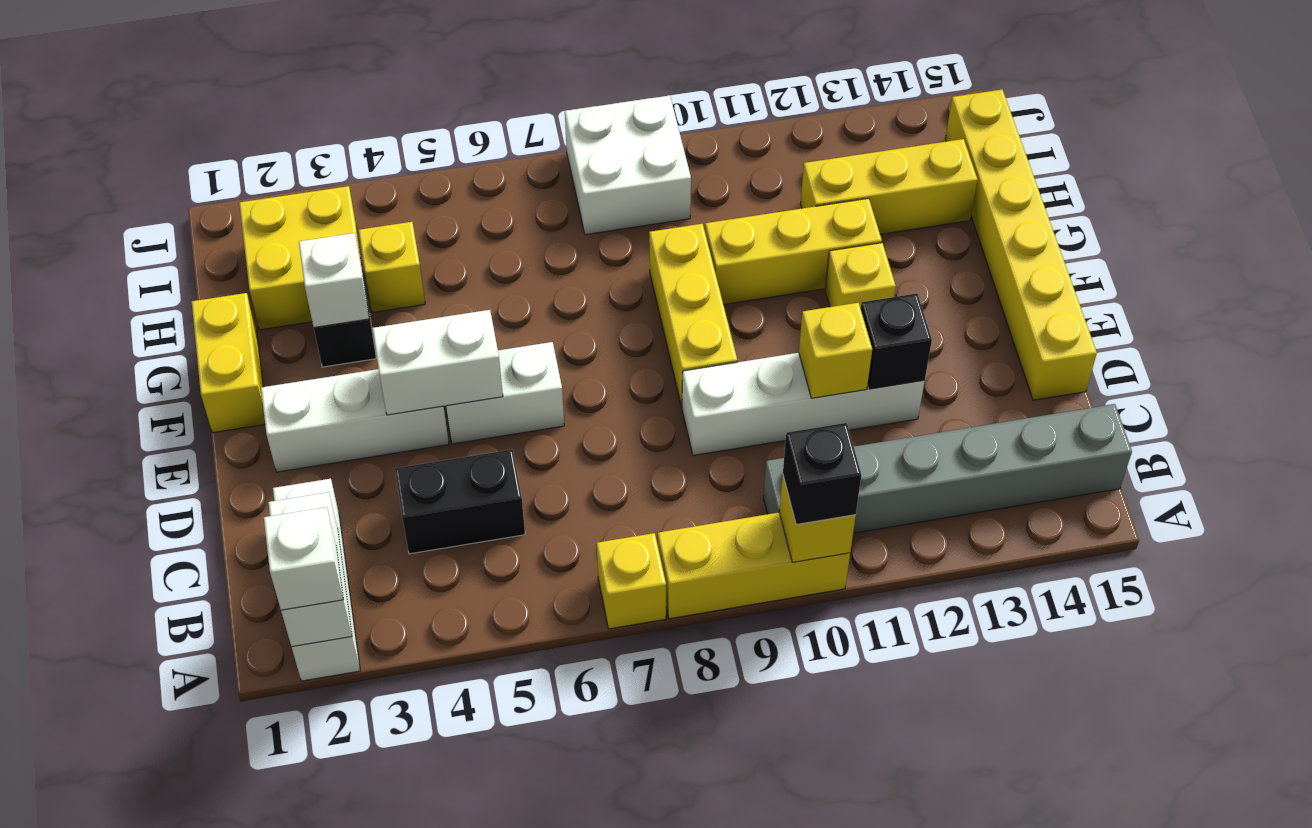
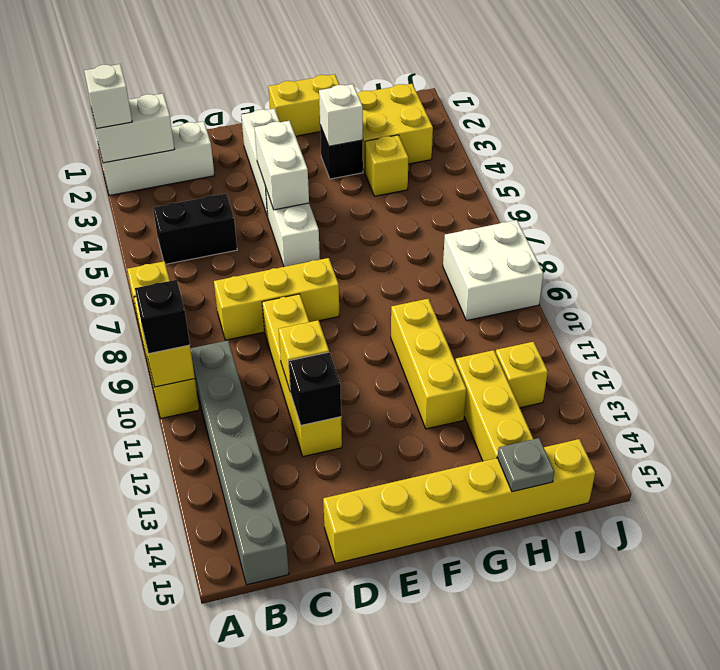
black 1x2 brick [395,450,525,554] -> black 1x2 brick turned to [153,194,237,264]
white 1x4 brick [682,353,925,456] -> yellow 1x4 brick [262,294,342,457]
yellow 1x3 brick [649,224,737,407] -> yellow 1x3 brick moved to [214,258,339,340]
yellow 1x1 brick [825,243,896,308] -> yellow 1x1 brick moved to [496,342,548,408]
none -> grey 1x1 plate [498,438,554,492]

